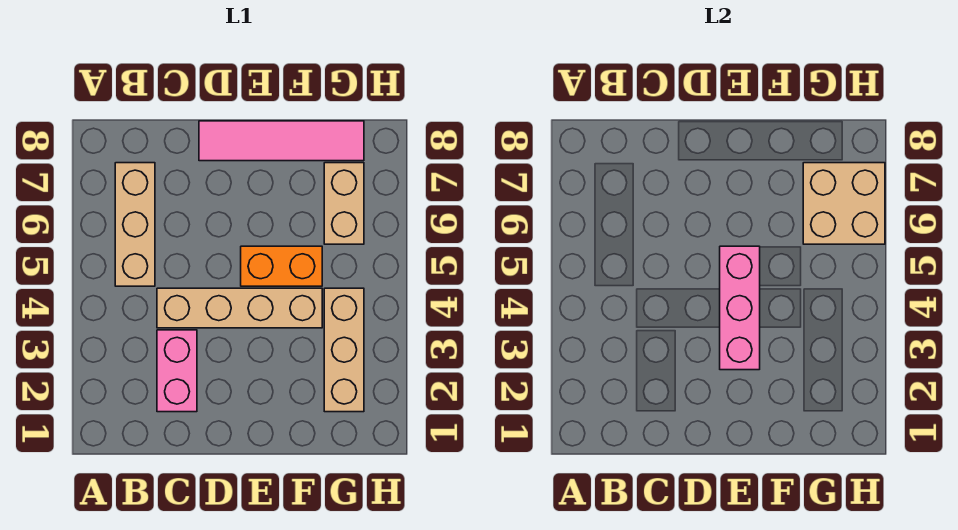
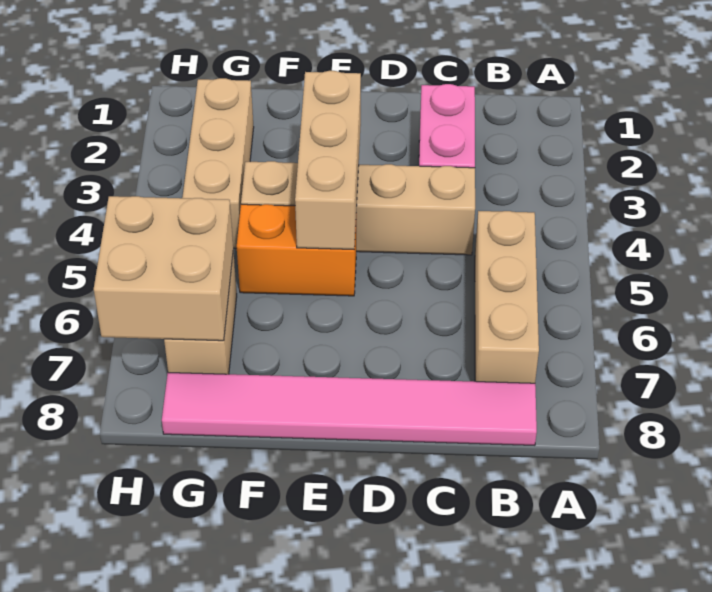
pink 1x4 tile [199,121,364,161] -> pink 1x6 tile [162,373,537,445]
pink 1x3 brick [720,246,760,370] -> tan 1x3 brick [295,71,361,249]

